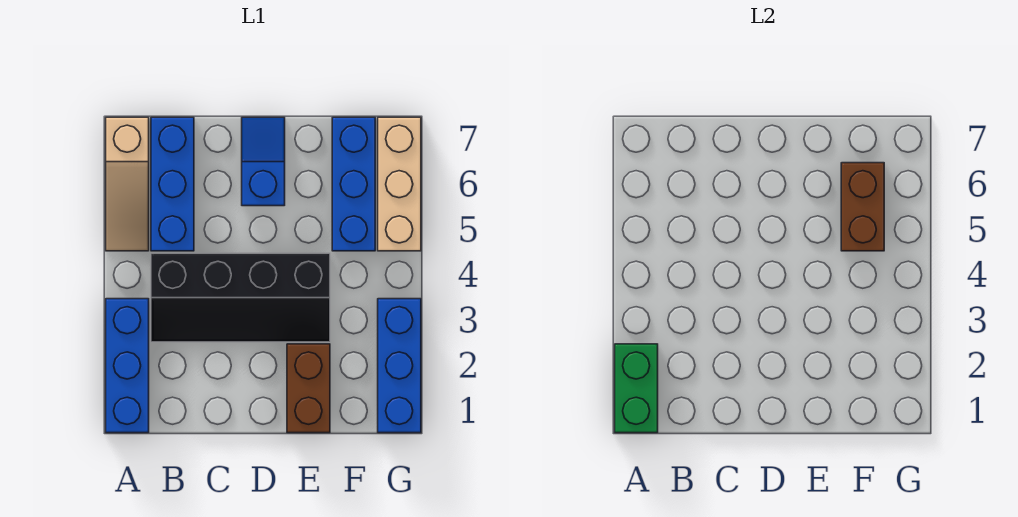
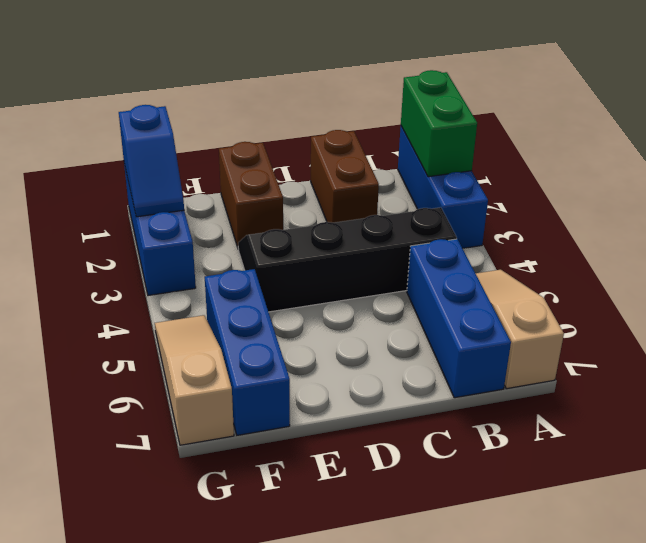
blue 1x2 slope [242,117,285,206] -> blue 1x2 slope moved to [119,105,184,217]
brown 1x2 brick [841,163,884,251] -> brown 1x2 brick moved to [311,130,379,223]
tan 1x3 brick [378,117,421,251] -> tan 1x3 slope [155,315,234,445]

